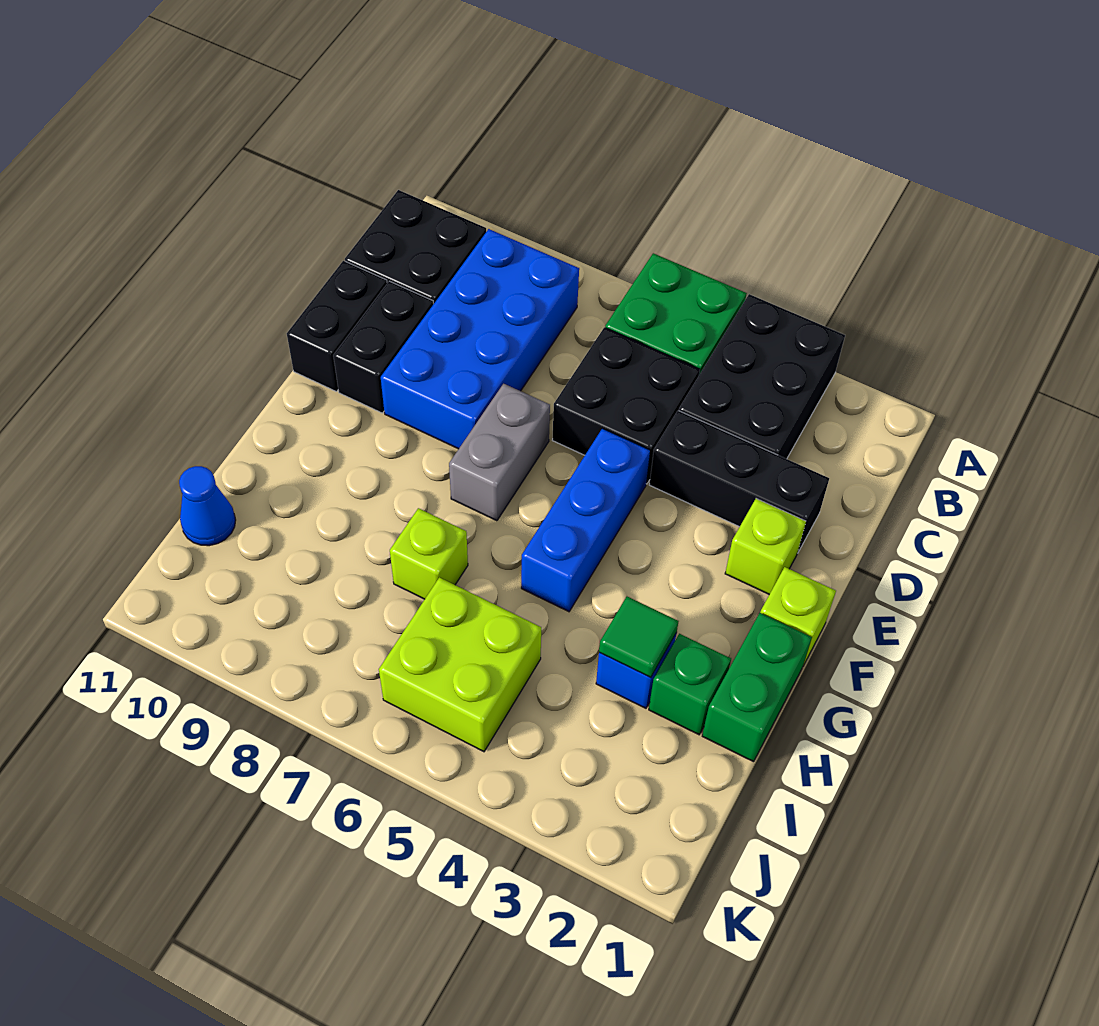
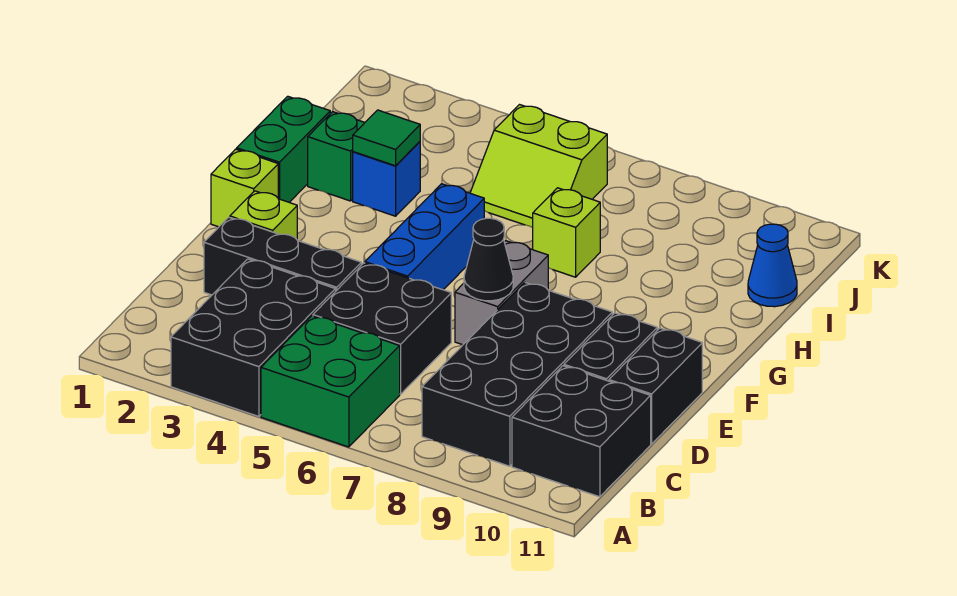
blue 2x4 brick [381,229,579,449] -> black 2x4 brick [422,282,612,466]
none -> black 1x1 cone [464,218,513,301]
lime 2x2 brick [379,577,541,752] -> lime 2x2 slope [470,105,607,228]

